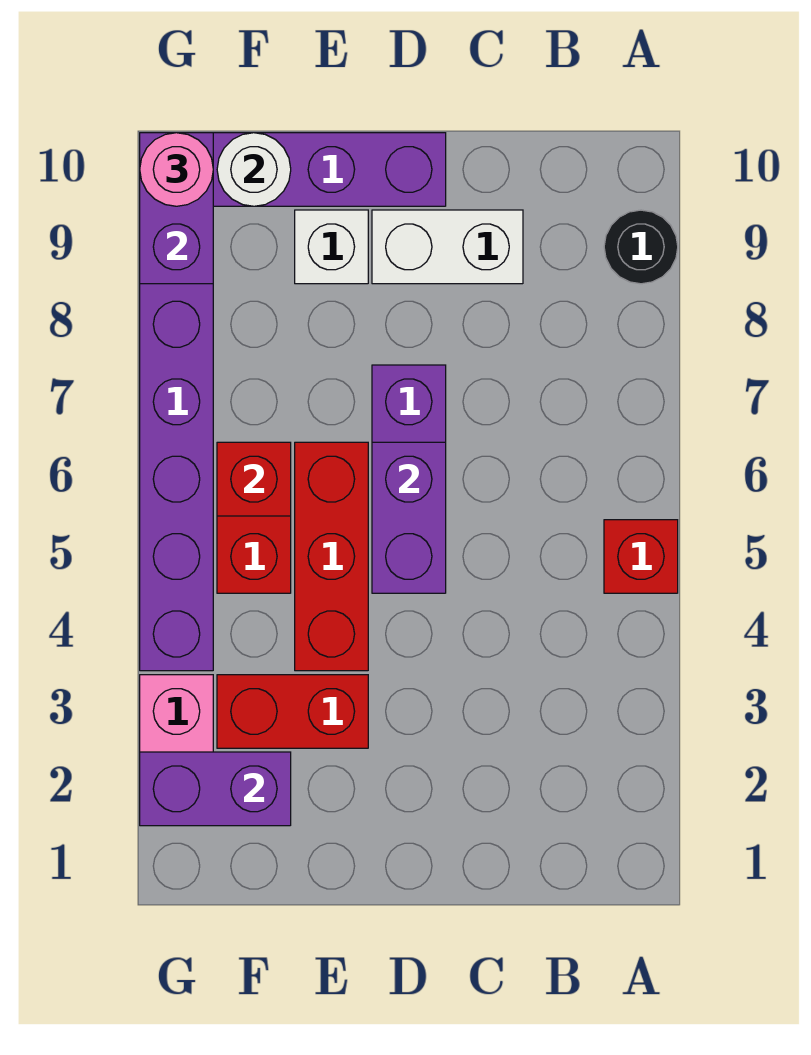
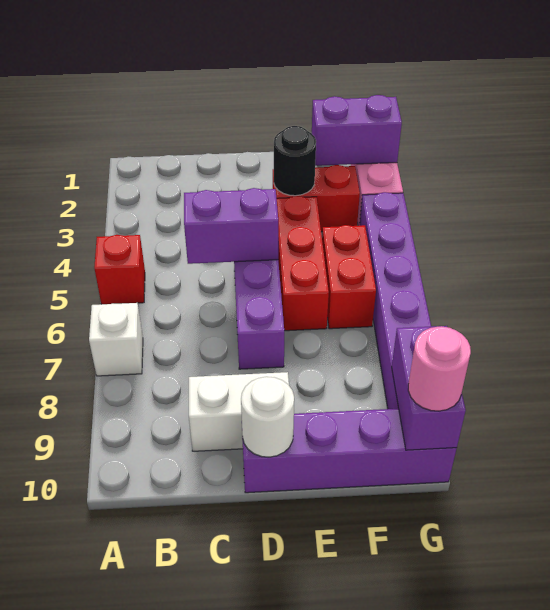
black 1x1 round brick [604,210,678,284] -> black 1x1 round brick moved to [274,126,316,196]
purple 1x2 brick [372,442,446,593] -> purple 1x2 brick turned to [184,188,278,264]
white 1x1 brick [295,210,368,284] -> white 1x1 brick moved to [89,303,143,376]
red 1x1 brick [217,442,291,516] -> none
white 1x1 round brick [217,133,291,206] -> white 1x1 round brick moved to [241,377,294,457]

